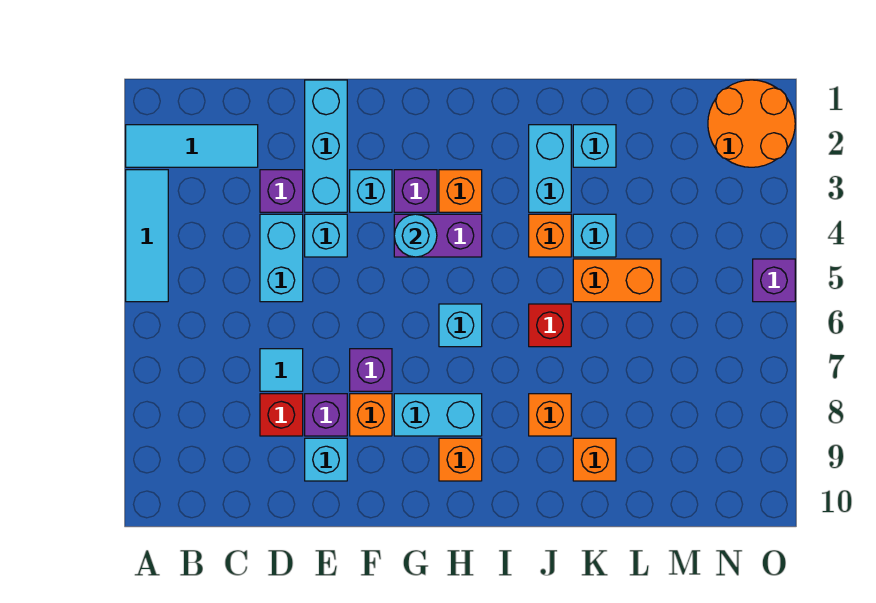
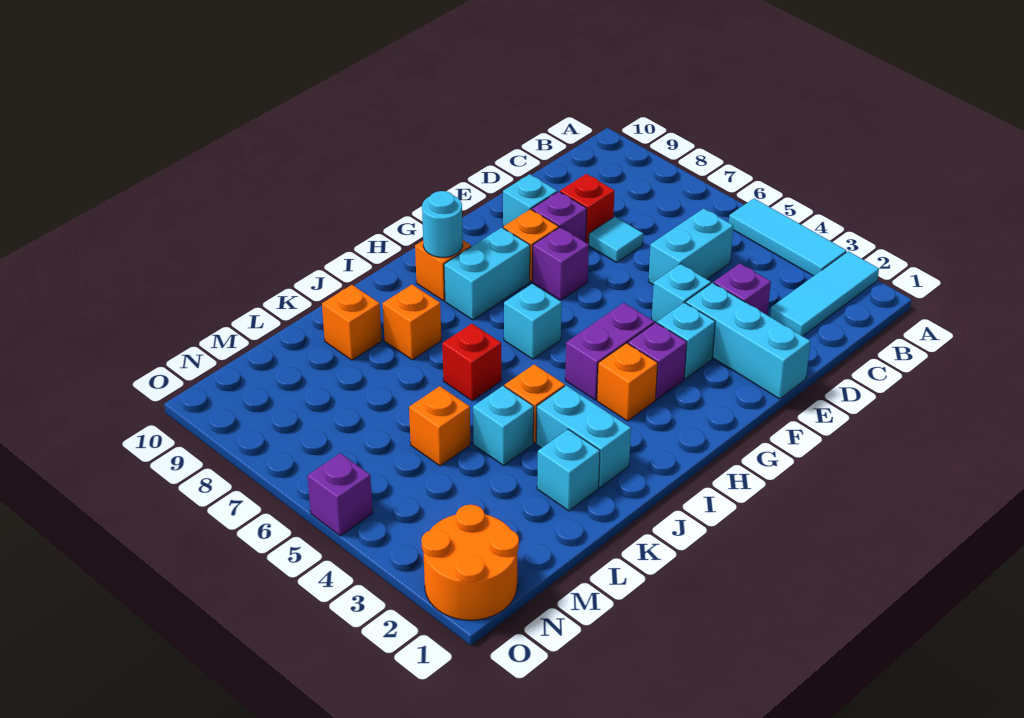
cyan 1x2 brick [260,214,303,302] -> cyan 1x2 brick turned to [648,208,733,285]
cyan 1x1 round brick [394,214,437,257] -> cyan 1x1 round brick moved to [422,191,463,257]
orange 1x2 brick [573,259,661,302] -> orange 1x1 brick [409,386,470,466]

